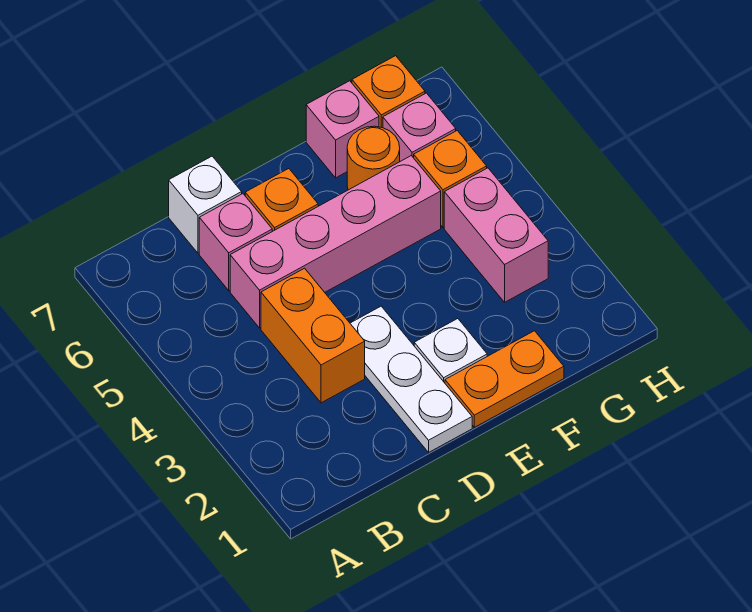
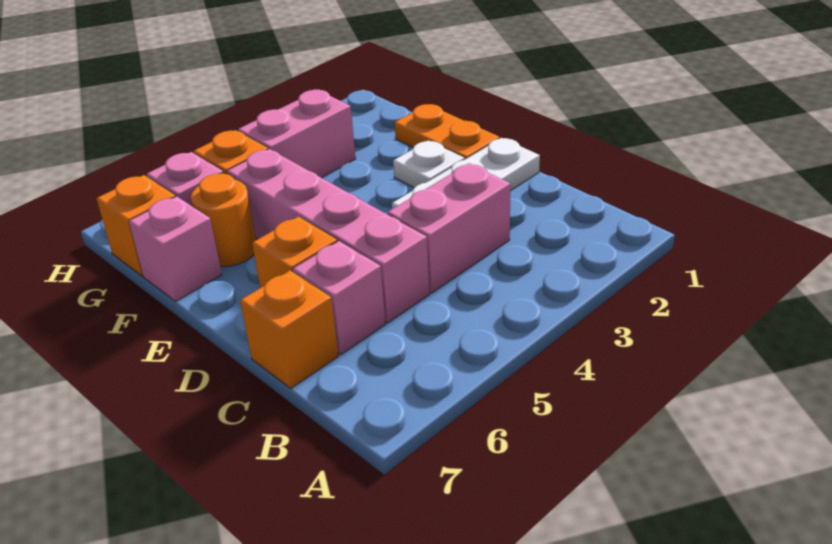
orange 1x2 brick [261,268,365,403] -> pink 1x2 brick [387,163,511,293]
white 1x1 brick [169,156,242,253] -> orange 1x1 brick [240,271,338,388]

